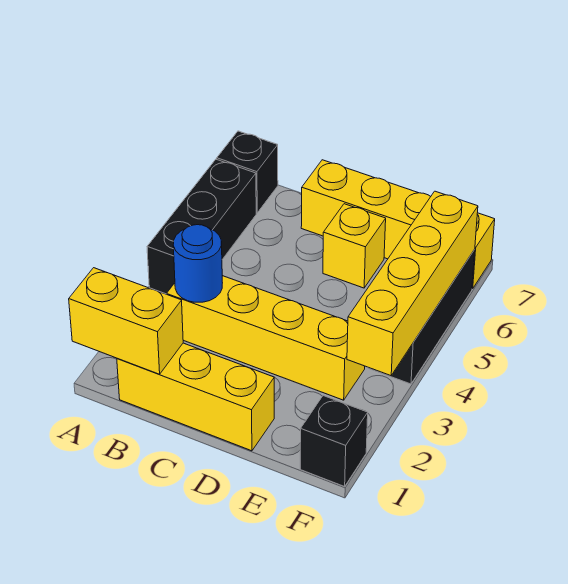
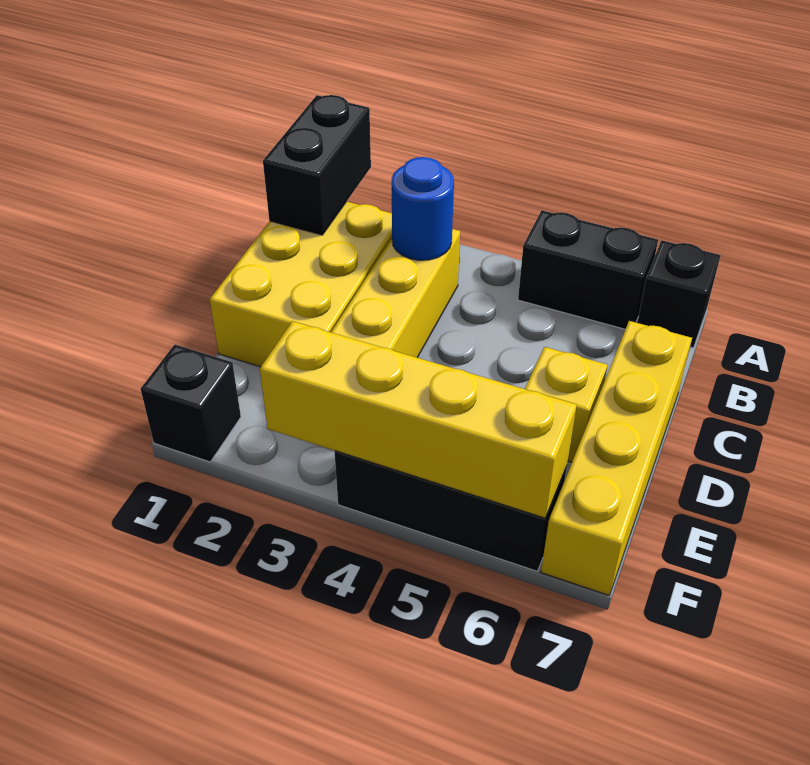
yellow 1x2 brick [69,268,183,374] -> black 1x2 brick [263,95,371,235]
black 1x3 brick [147,159,256,294] -> black 1x2 brick [518,211,658,329]
yellow 1x3 brick [117,343,274,451] -> yellow 2x3 brick [210,202,392,367]

